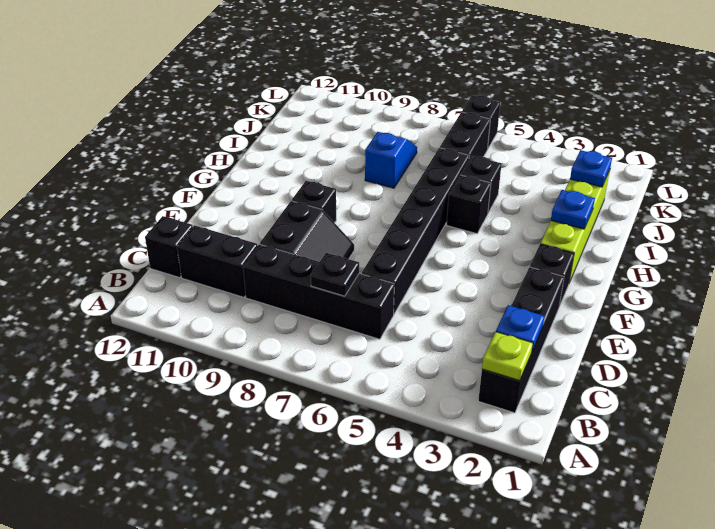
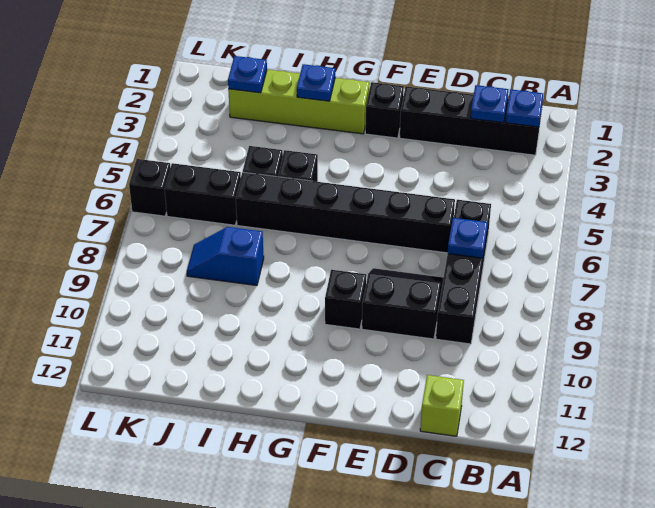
lime 1x1 plate [482,332,533,381] -> blue 1x1 plate [506,89,543,127]
black 1x1 plate [311,253,359,296] -> blue 1x1 plate [448,218,488,258]
black 1x2 brick [177,225,258,297] -> none
black 1x1 brick [145,216,193,278] -> lime 1x1 brick [420,375,464,436]

